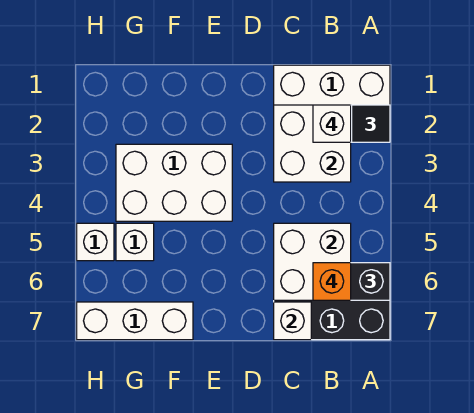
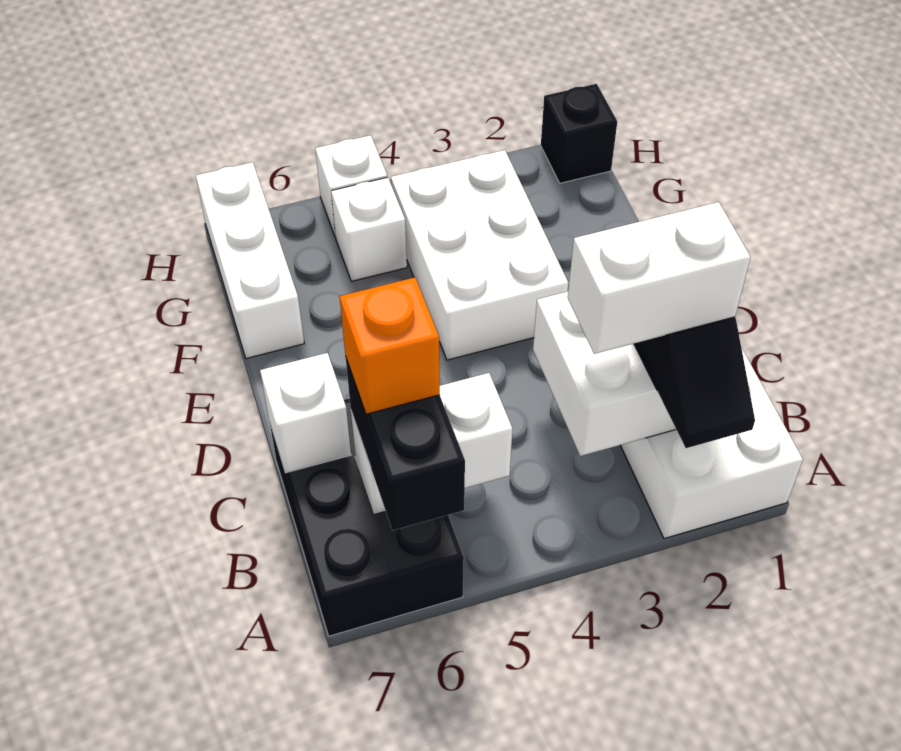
white 1x1 brick [313,105,351,142] -> white 1x2 brick [568,202,751,354]
white 2x2 brick [274,223,351,300] -> white 1x2 brick [351,373,512,513]
none -> black 1x1 brick [541,84,617,183]

